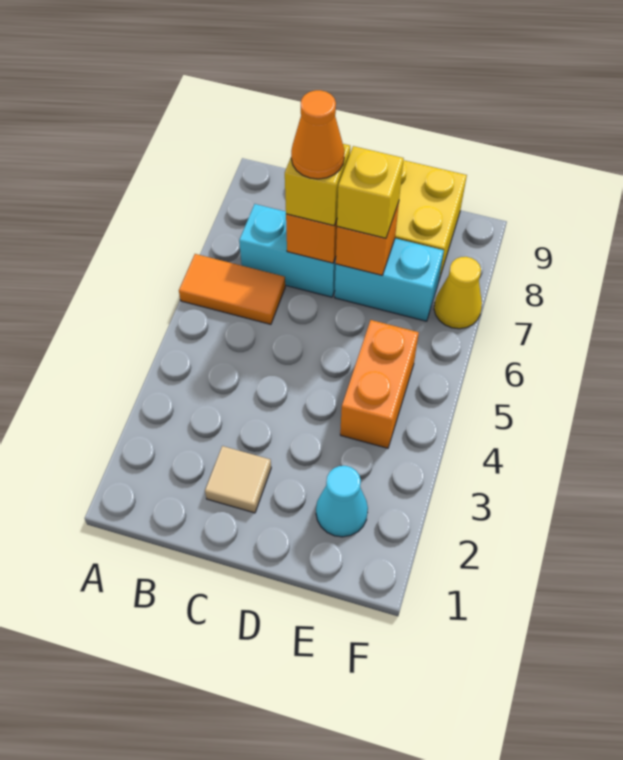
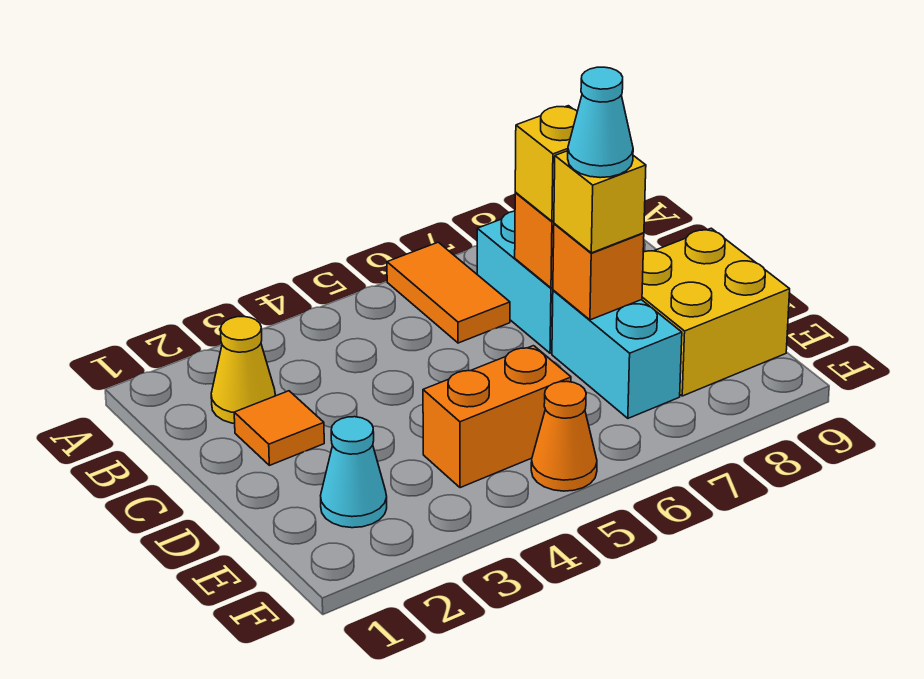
tan 1x1 tile [205,446,271,513] -> orange 1x1 tile [234,391,324,465]
orange 1x1 cone [291,90,344,179] -> orange 1x1 cone moved to [531,381,597,491]
none -> cyan 1x1 cone [568,67,633,178]
yellow 1x1 cone [434,257,482,329] -> yellow 1x1 cone moved to [211,317,275,423]

